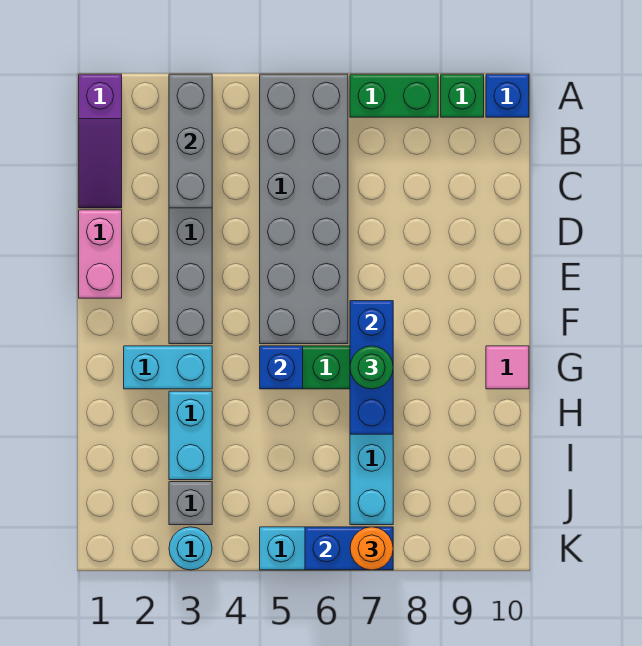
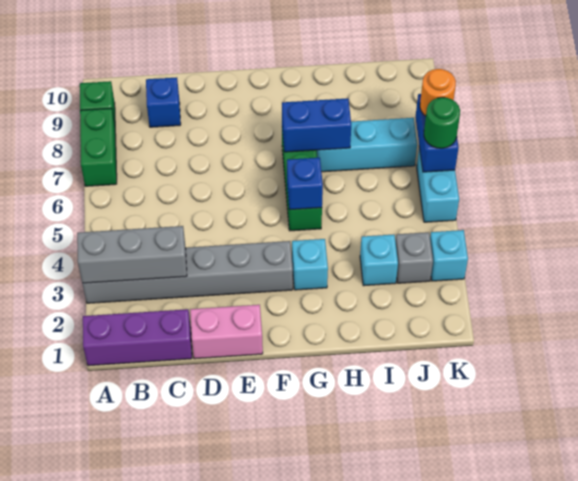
purple 1x3 slope [79,74,122,208] -> purple 1x3 brick [83,309,192,366]
grey 2x6 brick [260,74,348,344] -> none
blue 1x1 brick [486,74,529,117] -> blue 1x1 brick moved to [146,77,181,127]
blue 1x3 brick [350,301,393,434] -> blue 1x2 brick [282,98,351,152]
cyan 1x2 brick [124,346,212,389] -> cyan 1x1 brick [292,239,328,290]
green 1x1 round brick [350,346,393,389] -> green 1x1 round brick moved to [424,97,460,148]
pink 1x1 tile [486,346,529,389] -> none
cyan 1x2 brick [169,391,212,480] -> cyan 1x1 brick [360,234,398,286]
cyan 1x1 round brick [169,527,212,570] -> cyan 1x1 brick [430,230,468,281]

